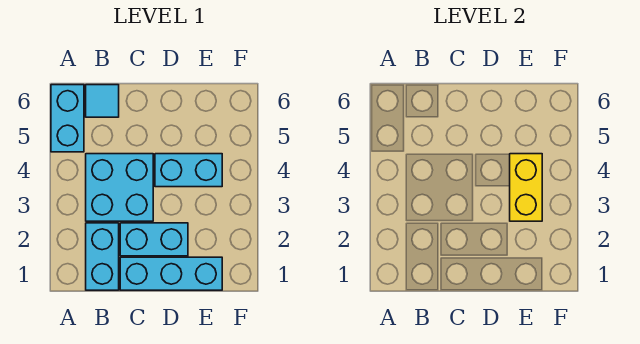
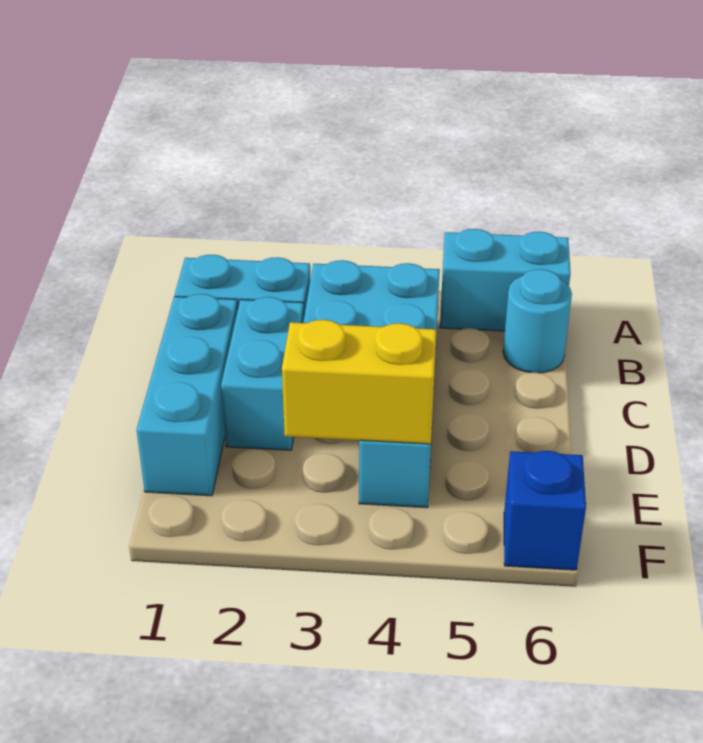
cyan 1x1 tile [86,85,119,117] -> cyan 1x1 round brick [503,269,572,373]
none -> blue 1x1 brick [504,451,586,570]

